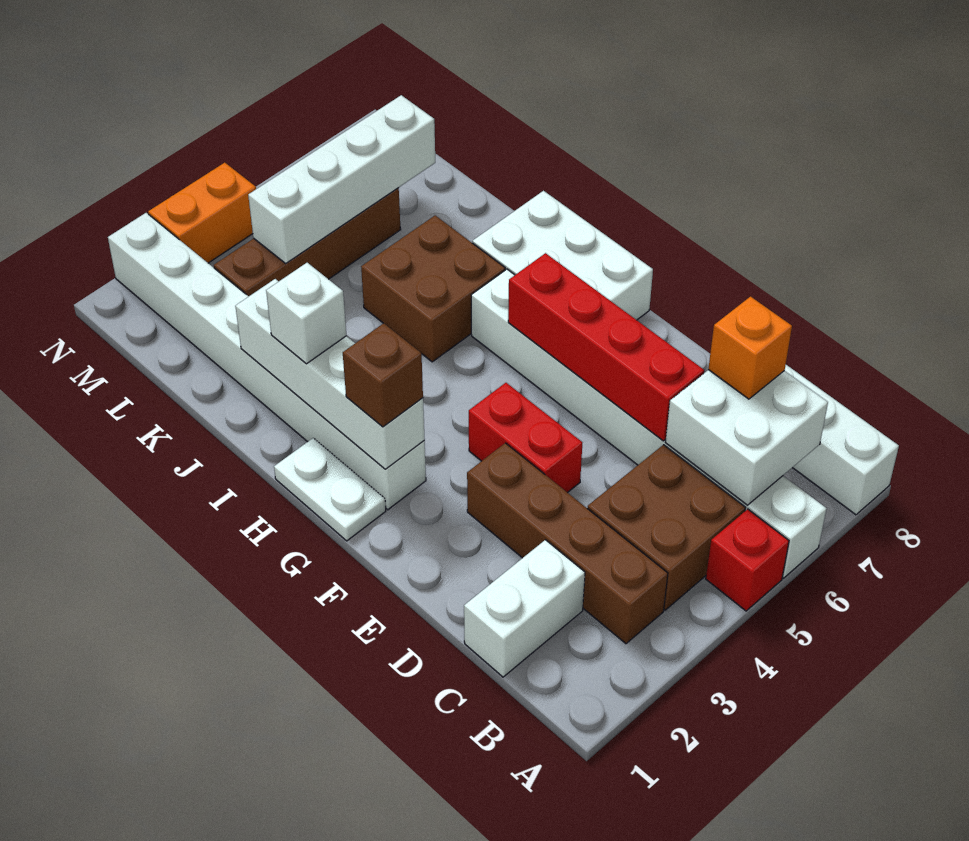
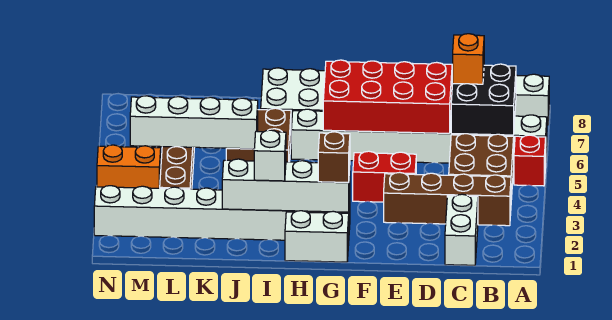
white 2x2 brick [665,370,828,505] -> black 2x2 brick [451,64,516,135]
red 1x4 brick [508,253,704,441] -> red 2x4 brick [323,60,452,133]
white 1x2 plate [274,438,386,541] -> white 1x2 brick [285,211,349,262]
white 1x4 brick [248,95,435,263] -> white 1x4 brick turned to [130,96,258,149]
orange 1x2 brick [148,163,256,263] -> orange 1x2 brick turned to [97,145,161,188]

